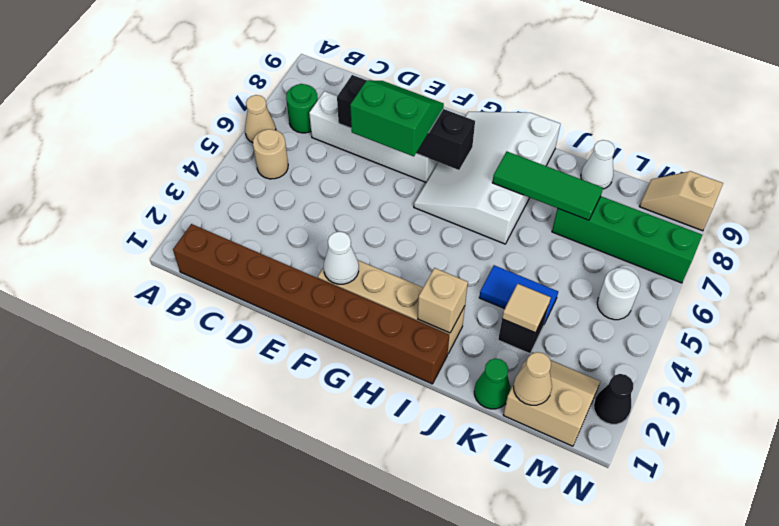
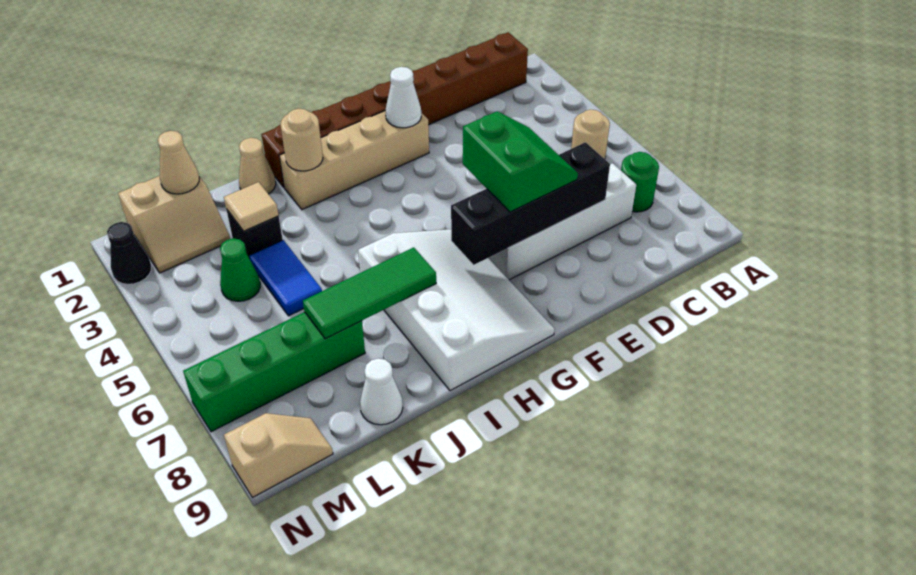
tan 1x1 cone [245,95,276,143] -> tan 1x1 cone moved to [239,138,276,194]
green 2x2 slope [350,80,444,156] -> green 2x2 slope turned to [463,111,578,212]
tan 1x1 brick [418,268,468,333] -> tan 1x1 round brick [281,109,323,171]
blue 1x2 tile [479,265,558,324] -> blue 1x2 tile turned to [249,240,322,316]
green 1x1 cone [474,359,510,409] -> green 1x1 cone moved to [220,238,260,301]
white 1x1 round brick [597,268,640,320] -> none

